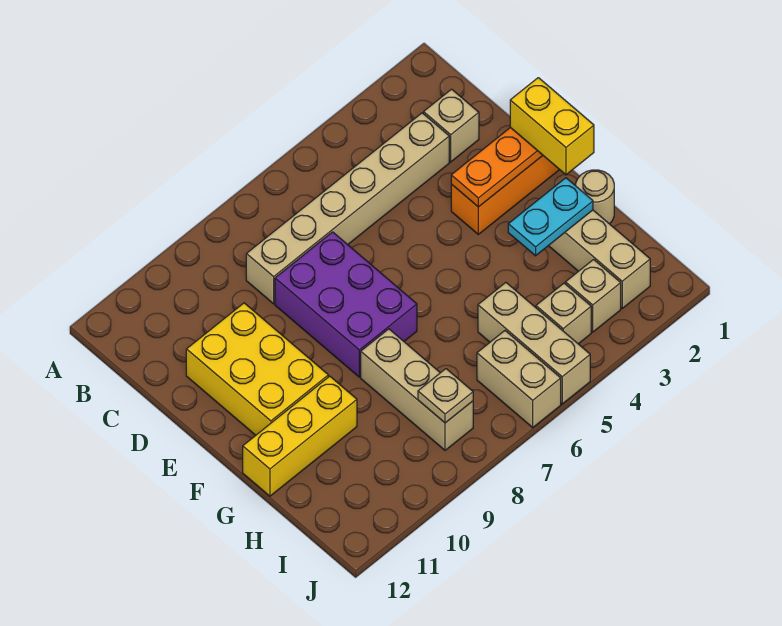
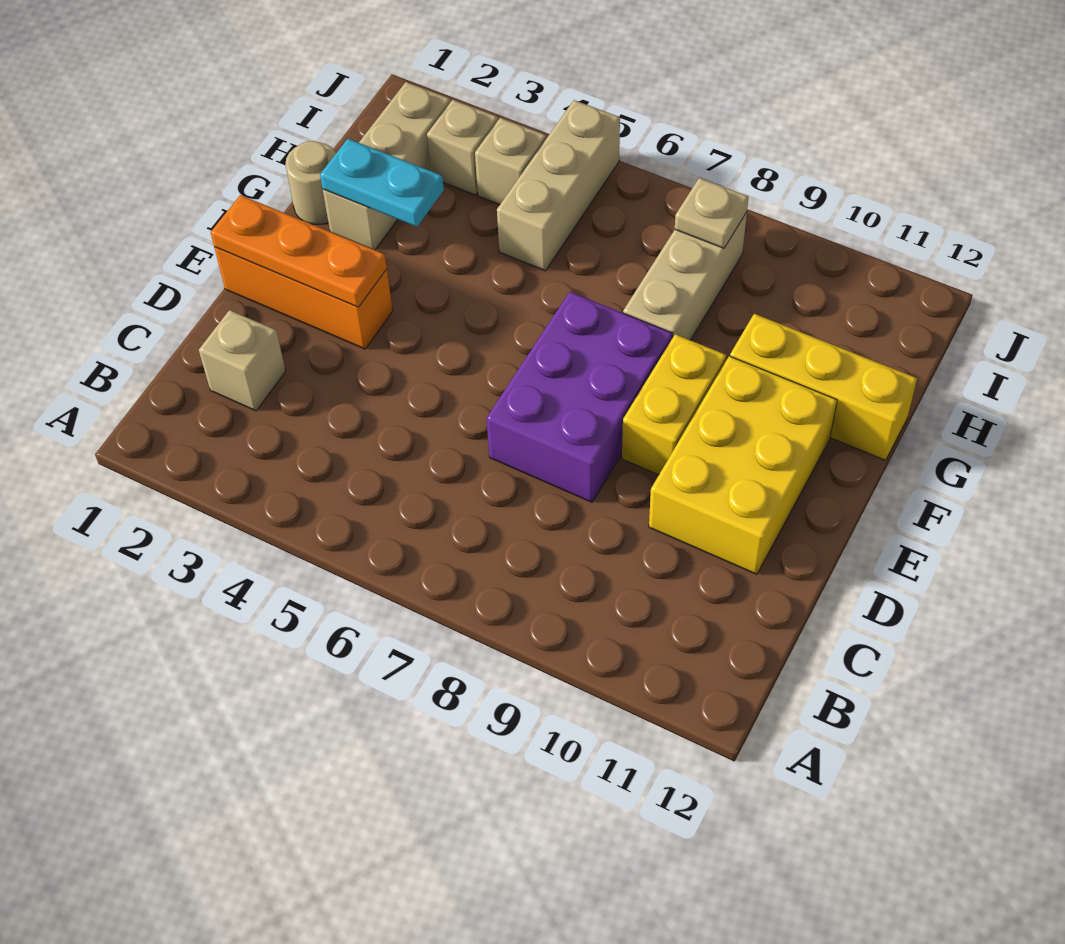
tan 1x6 brick [246,113,449,304] -> none
yellow 1x2 brick [510,78,594,175] -> yellow 1x2 brick moved to [622,334,726,475]
tan 1x2 brick [477,331,561,427] -> none

